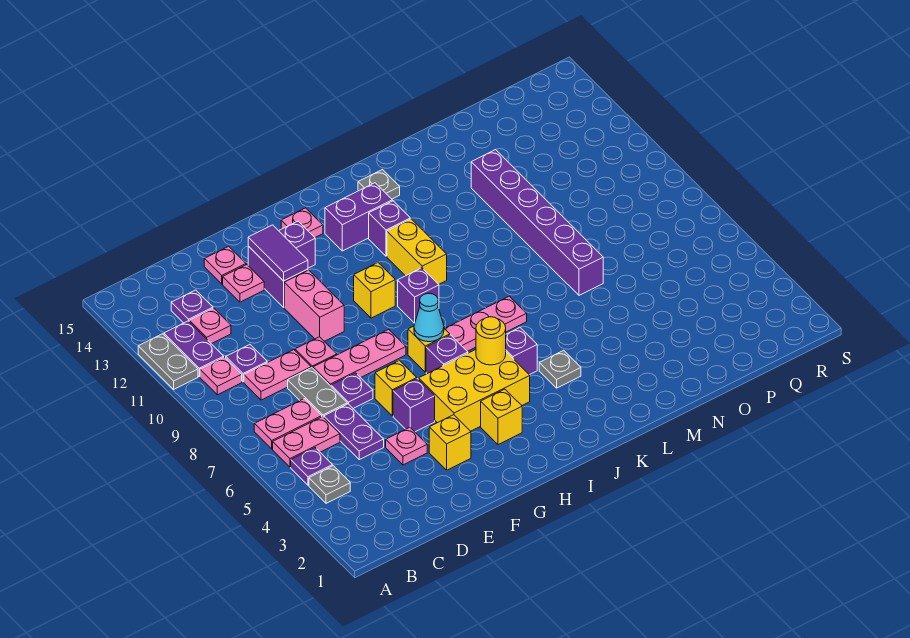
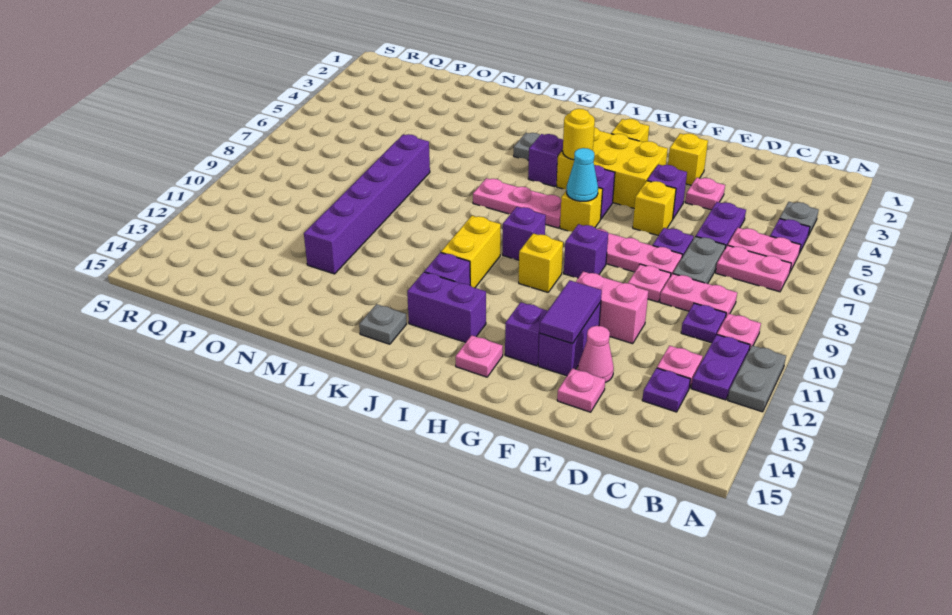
pink 1x1 plate [223,265,264,302] -> pink 1x1 cone [578,326,614,383]
pink 1x2 brick [284,270,344,341] -> pink 1x2 brick turned to [576,271,648,344]
none -> purple 1x1 brick [564,224,608,278]

